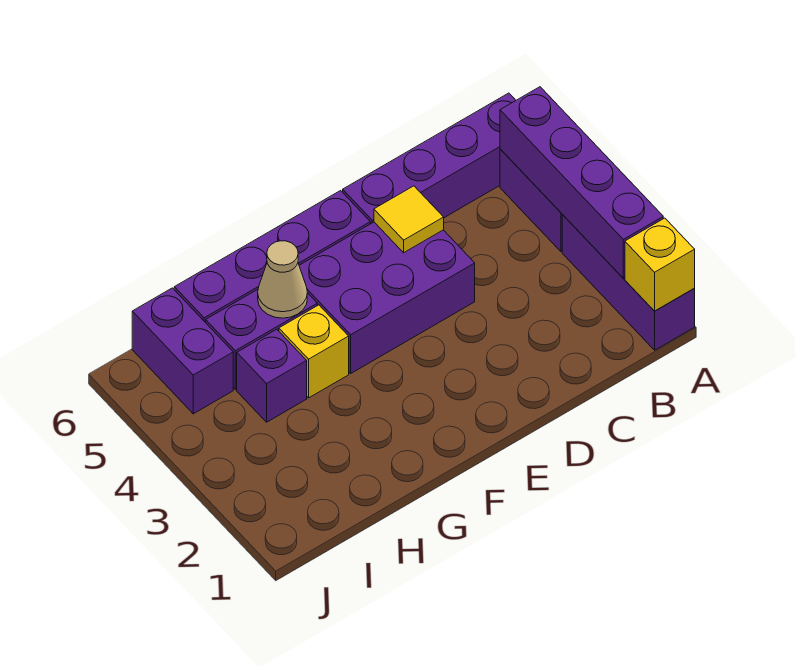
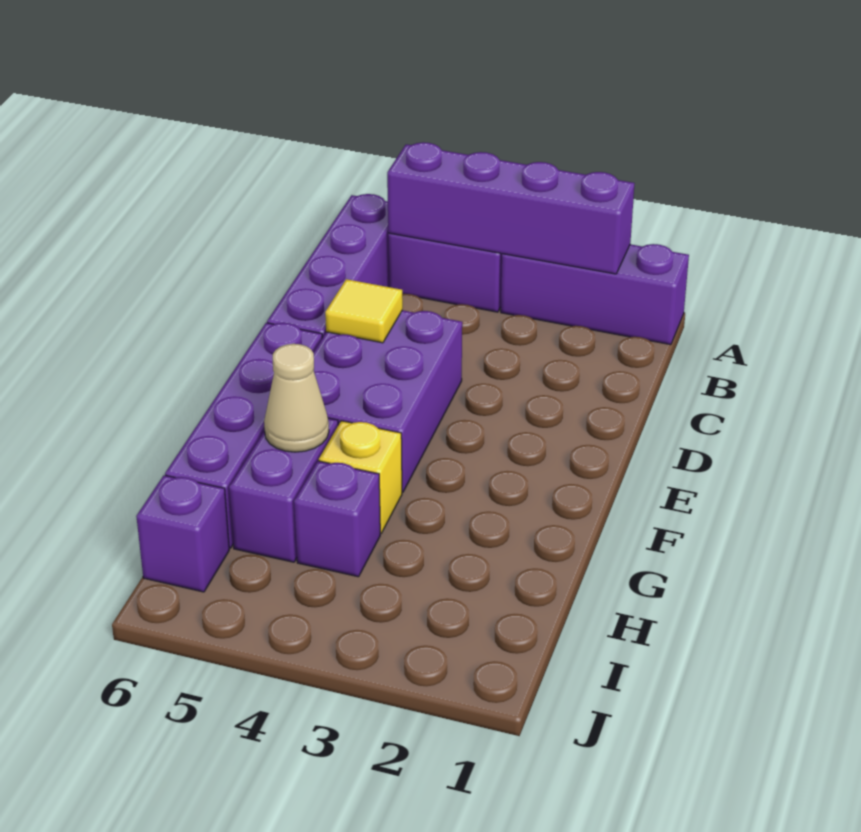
yellow 1x1 brick [625,218,695,311] -> none
purple 1x2 brick [132,288,233,414] -> purple 1x1 brick [136,475,229,592]

